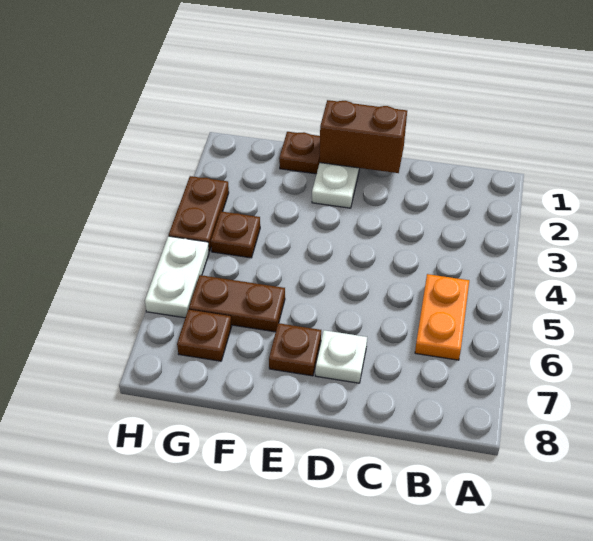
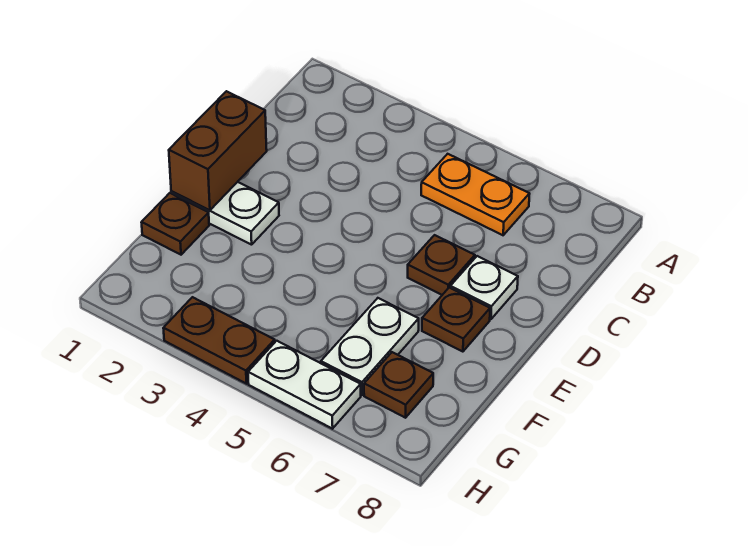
brown 1x2 plate [189,275,285,332] -> white 1x2 plate [321,298,419,395]
brown 1x1 plate [211,211,260,258] -> brown 1x1 plate moved to [408,235,475,295]

